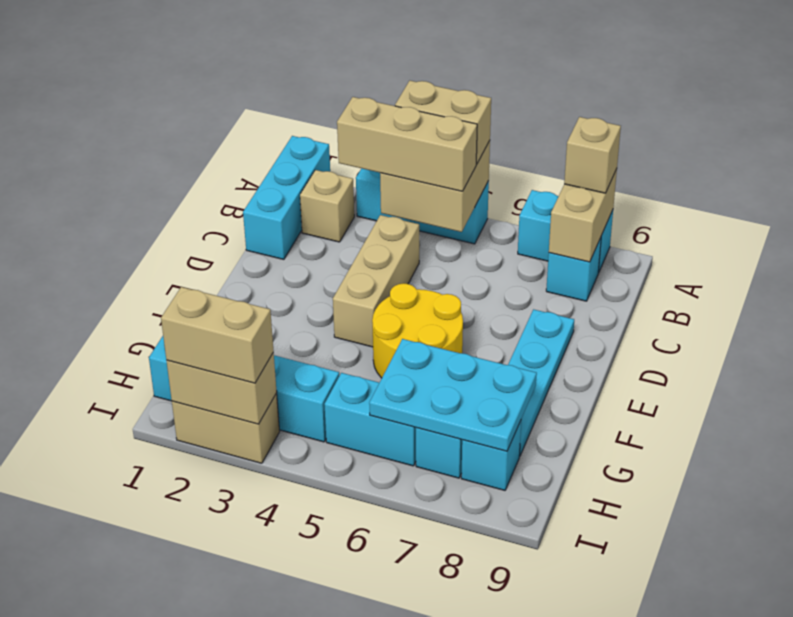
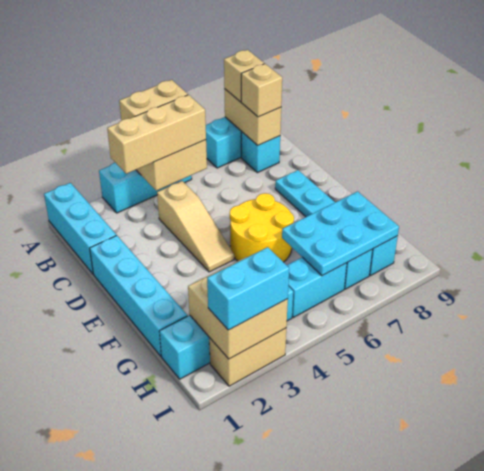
tan 1x1 brick [300,170,354,242] -> tan 1x1 brick moved to [241,64,282,117]
tan 1x3 brick [333,215,419,347] -> tan 1x3 slope [157,181,234,272]
none -> cyan 1x4 brick [90,235,187,356]
tan 1x2 brick [166,352,277,424] -> tan 2x2 brick [188,257,288,359]
tan 1x2 brick [161,287,274,383] -> cyan 1x2 brick [207,247,289,330]

